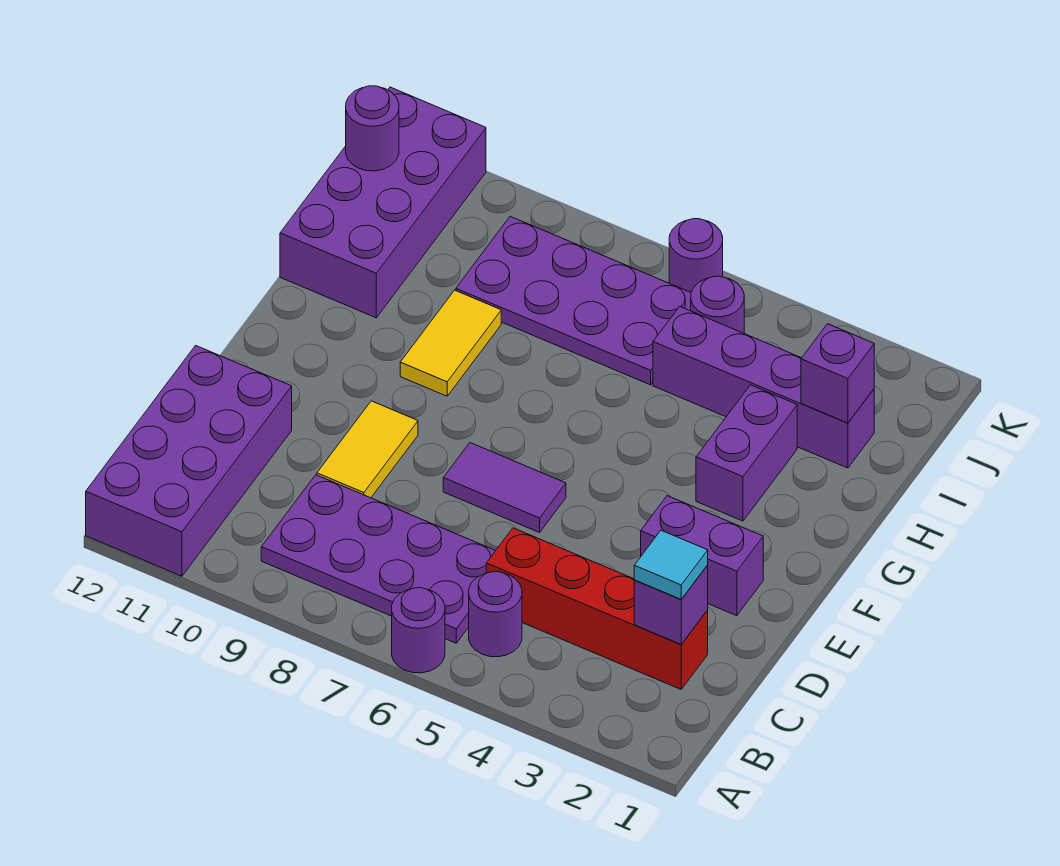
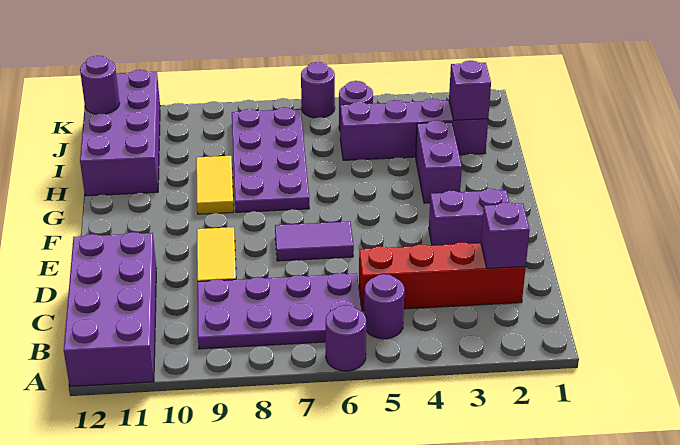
cyan 1x1 tile [634,530,708,599] -> none
purple 2x4 plate [456,216,691,385] -> purple 2x4 plate turned to [232,107,309,212]

